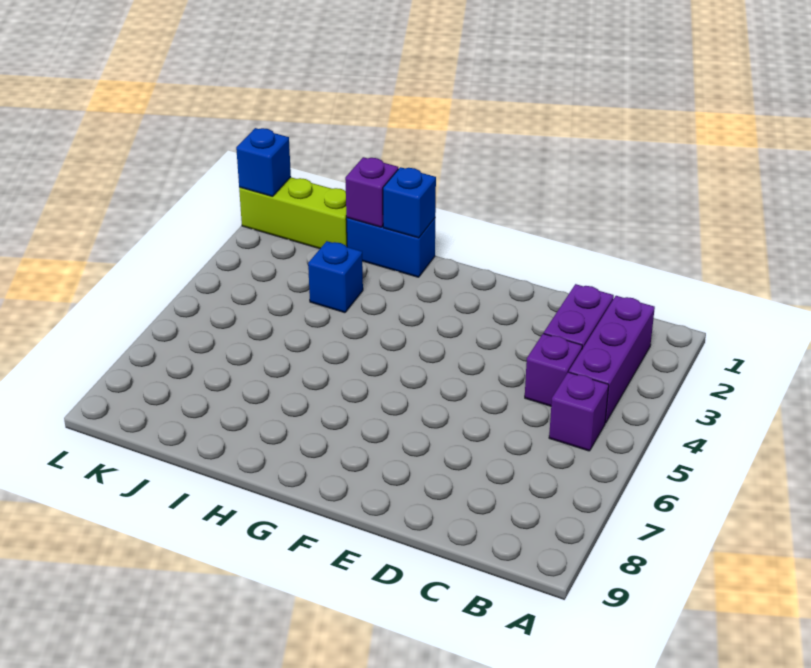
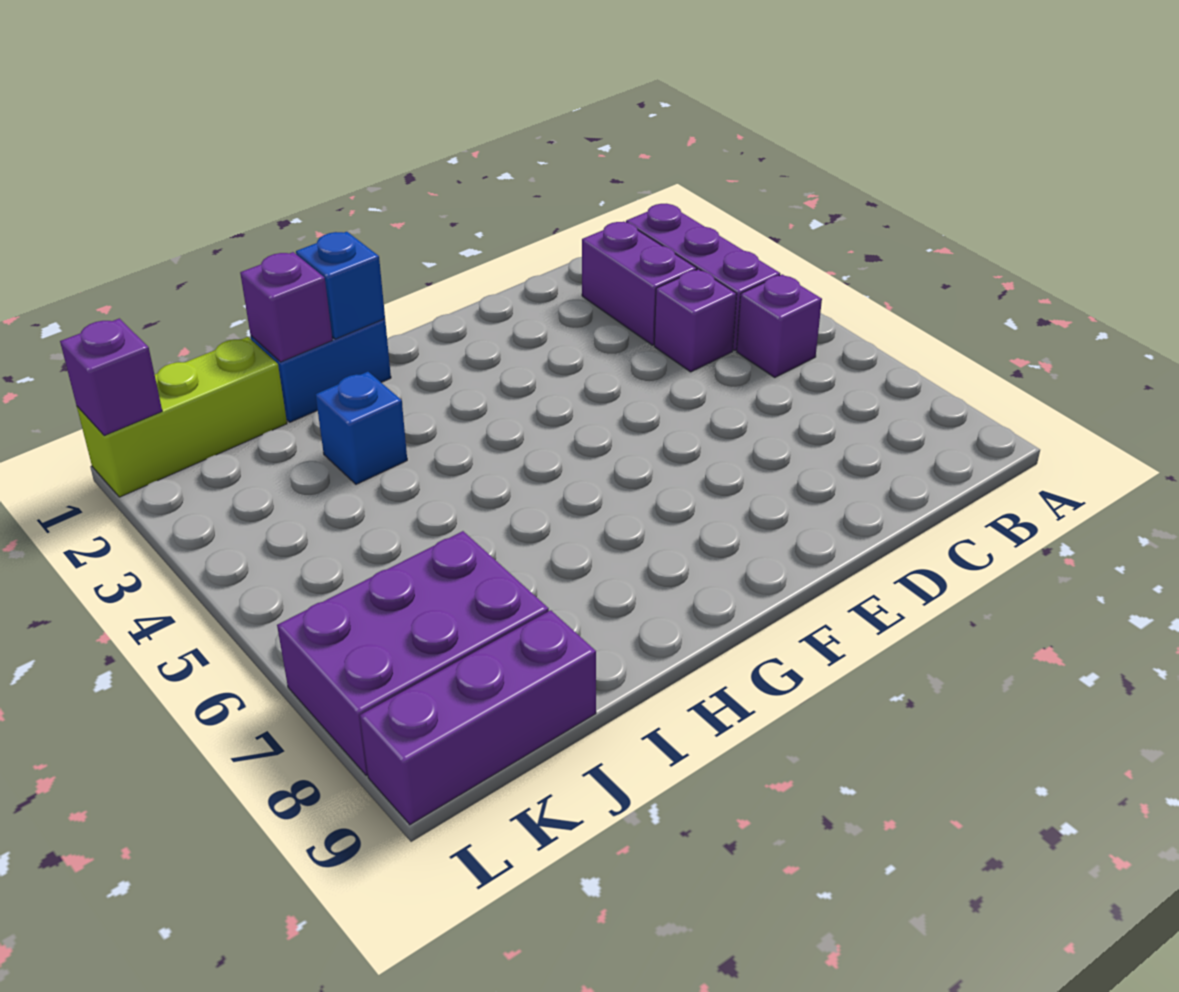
none -> purple 2x3 brick [277,531,549,776]
none -> purple 1x3 brick [360,610,596,825]
blue 1x1 brick [236,128,291,197] -> purple 1x1 brick [60,318,162,436]

